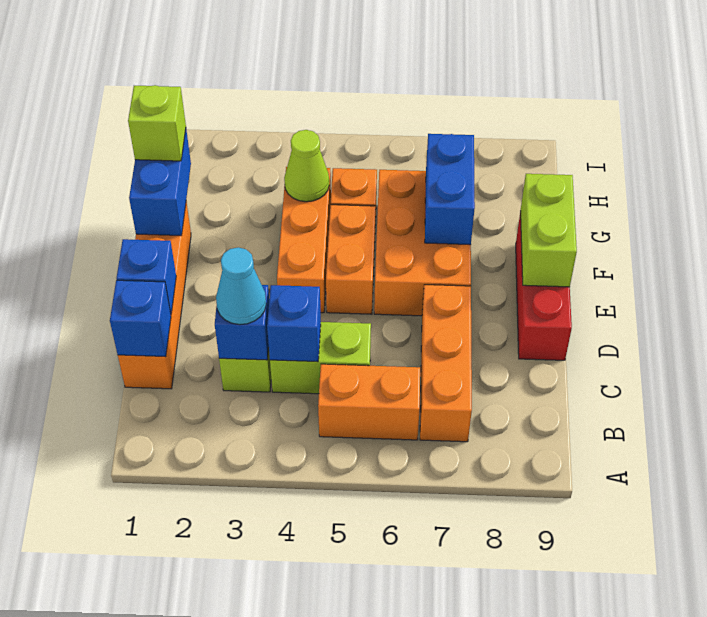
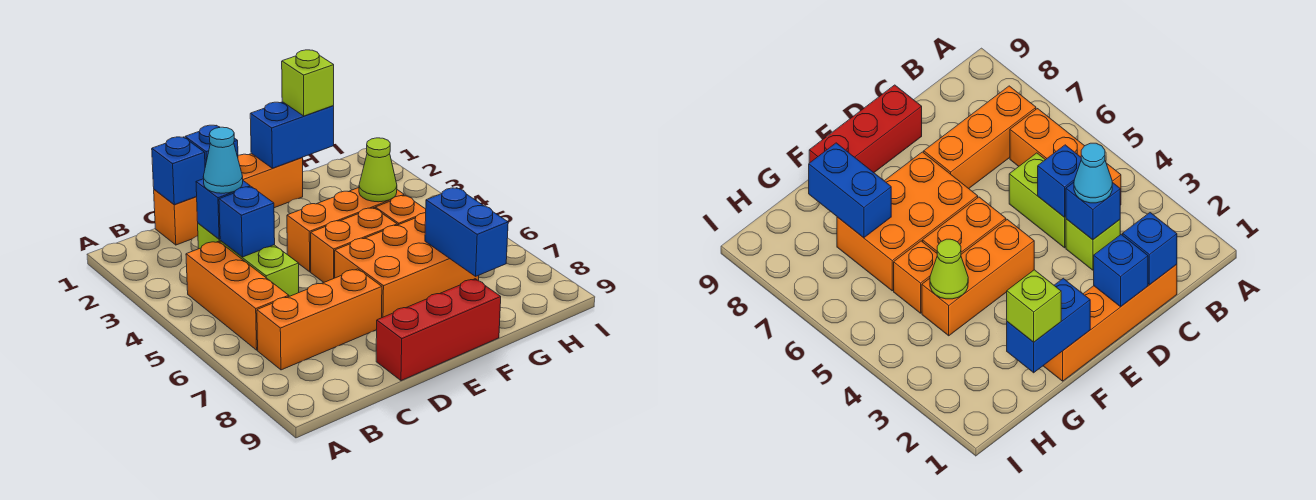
orange 1x2 brick [318,364,420,440] -> orange 1x3 brick [186,241,289,350]
lime 1x2 brick [521,174,577,287] -> none
blue 1x2 brick [425,134,475,245] -> blue 1x2 brick turned to [425,188,508,276]

